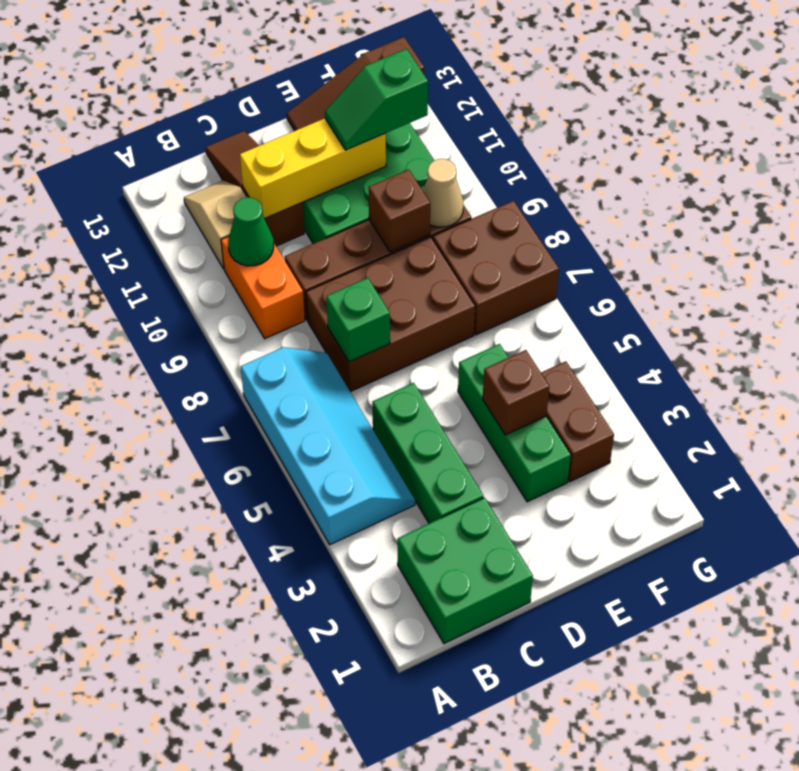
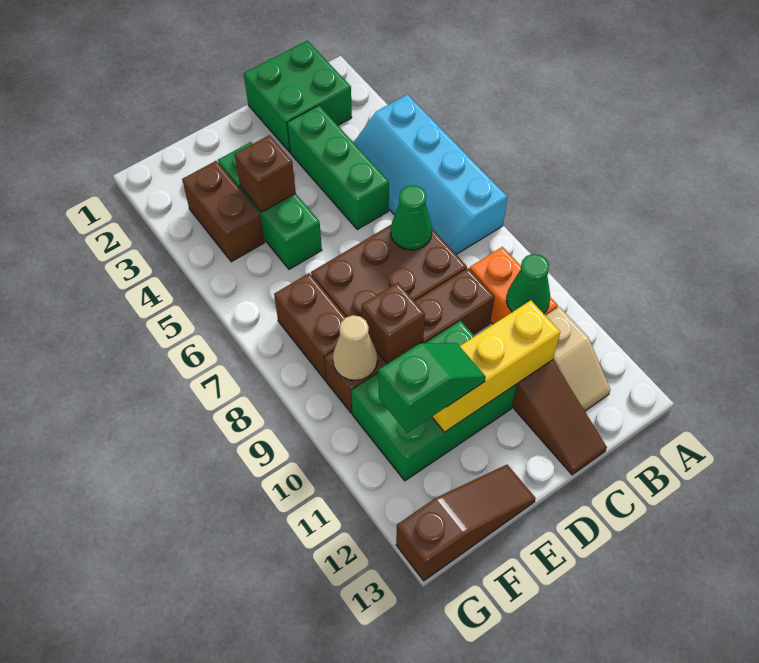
green 1x1 brick [326,278,390,362] -> green 1x1 cone [391,185,432,250]
brown 2x2 brick [433,201,559,335] -> brown 1x2 brick [274,273,346,381]

